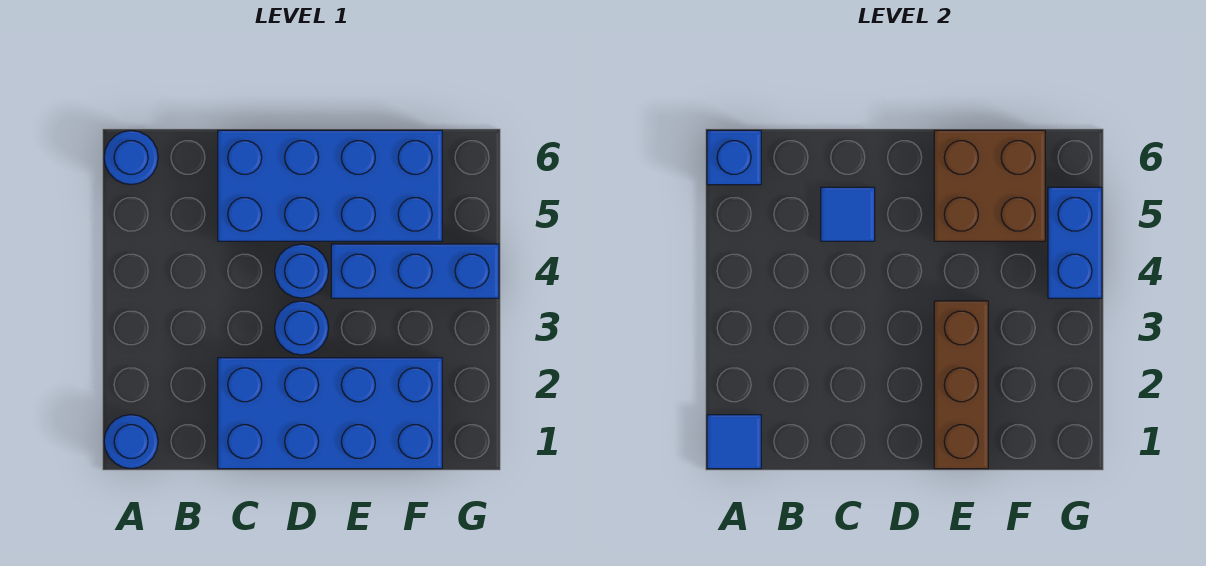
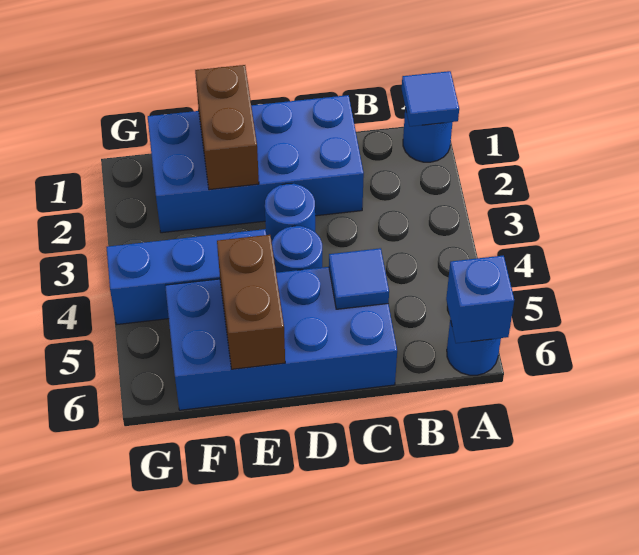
brown 1x3 brick [934,301,988,469] -> brown 1x2 brick [195,65,259,190]
brown 2x2 brick [934,130,1045,241] -> brown 1x2 brick [217,235,285,369]
blue 1x2 brick [1048,187,1102,298] -> none

